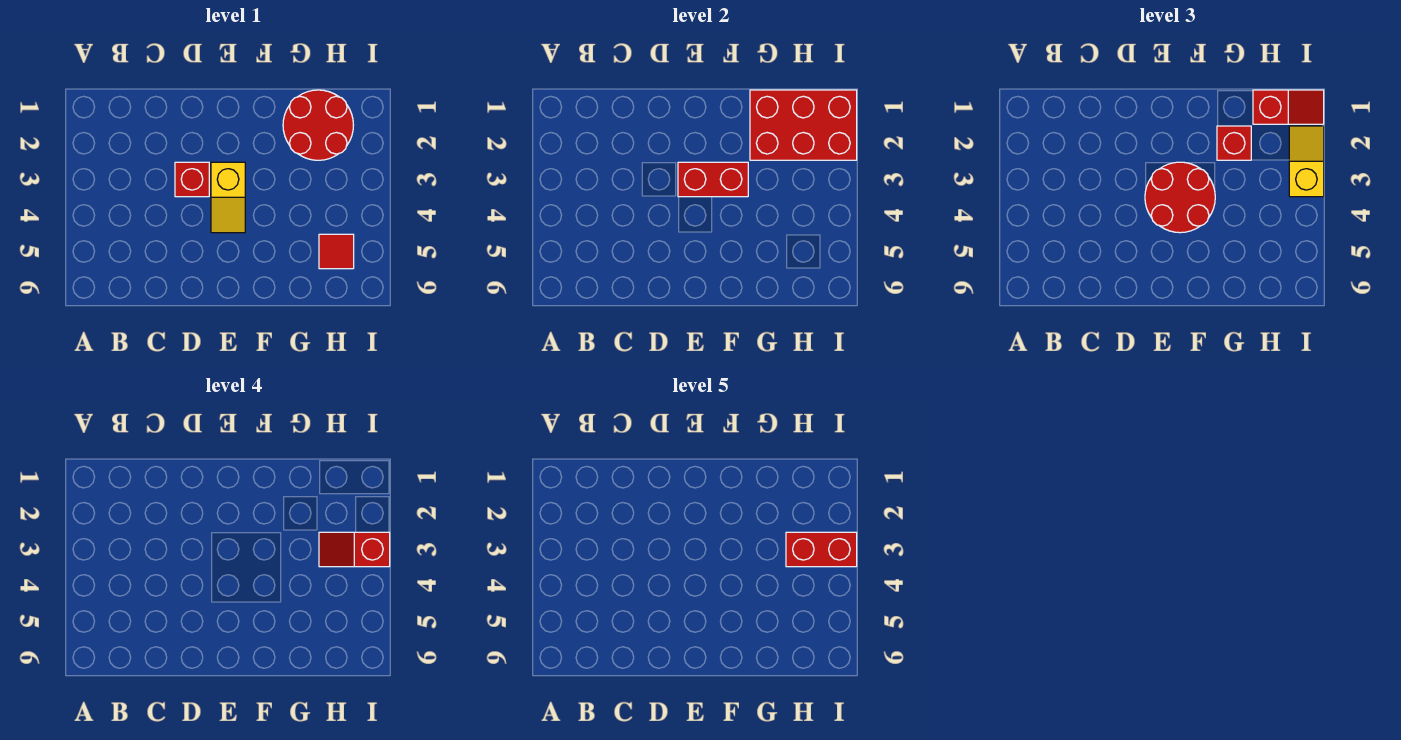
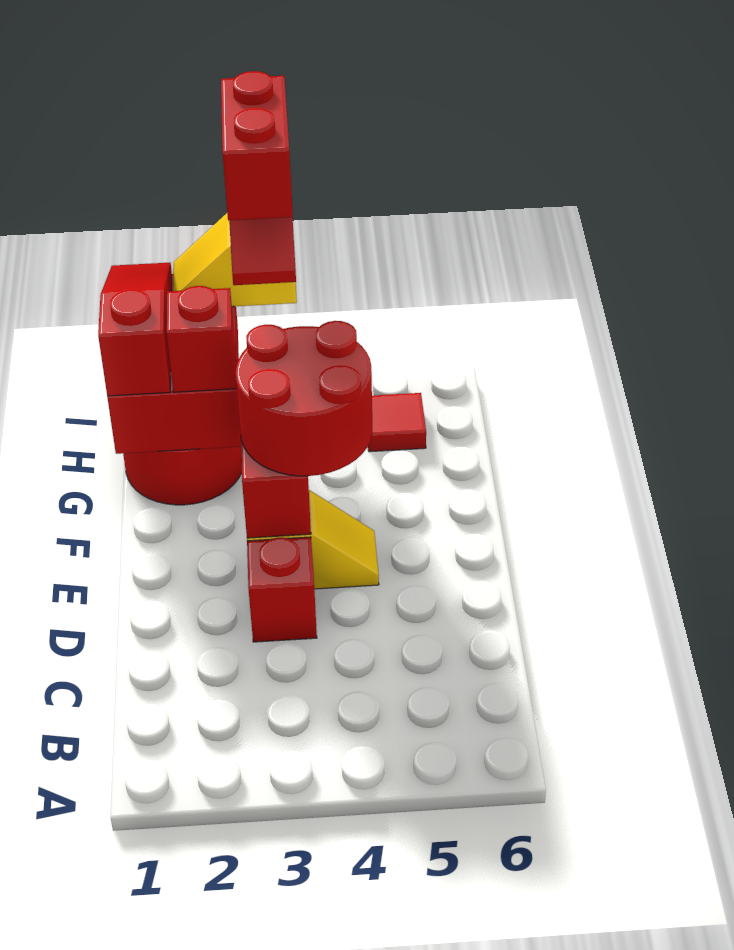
red 1x2 slope [1253,90,1324,124] -> red 1x3 slope [98,263,172,396]

